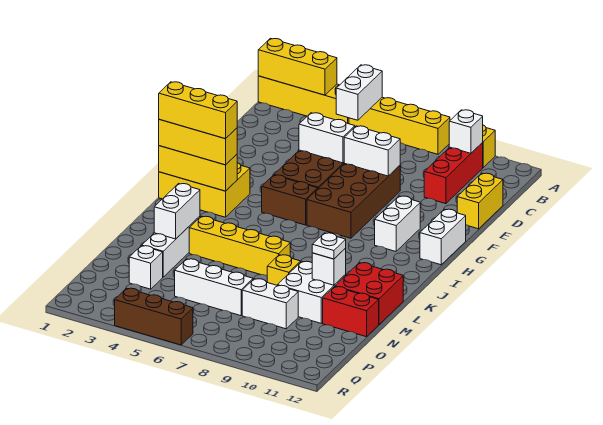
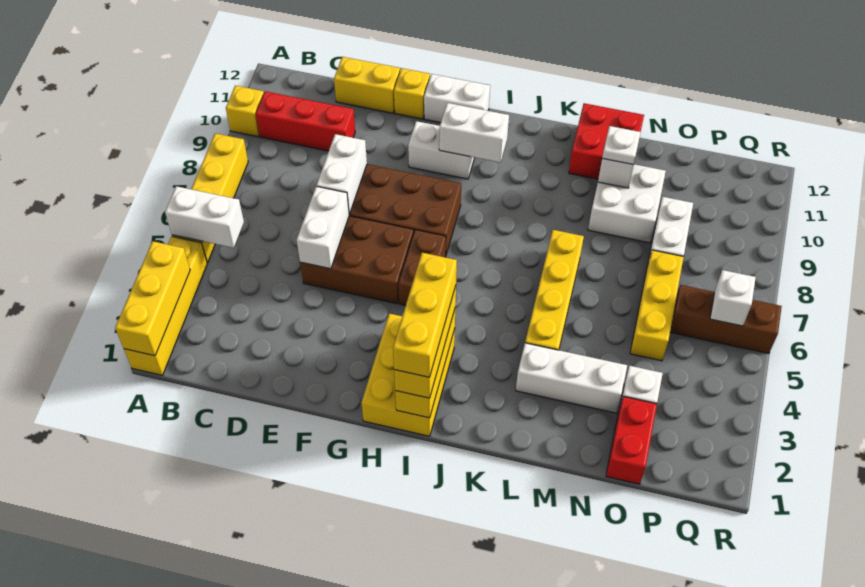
white 1x1 brick [449,110,483,153] -> white 1x1 brick moved to [710,270,756,326]
white 1x2 brick [154,184,200,239] -> white 1x2 brick moved to [439,103,509,163]
yellow 1x1 brick [267,255,301,285] -> yellow 1x1 brick moved to [394,68,430,119]
red 1x2 brick [323,287,379,337] -> red 1x2 brick moved to [606,396,657,484]
white 1x3 brick [175,259,253,316] -> yellow 1x3 brick [630,250,684,361]
brown 1x3 brick [115,288,193,345] -> brown 1x3 brick turned to [670,285,782,354]

